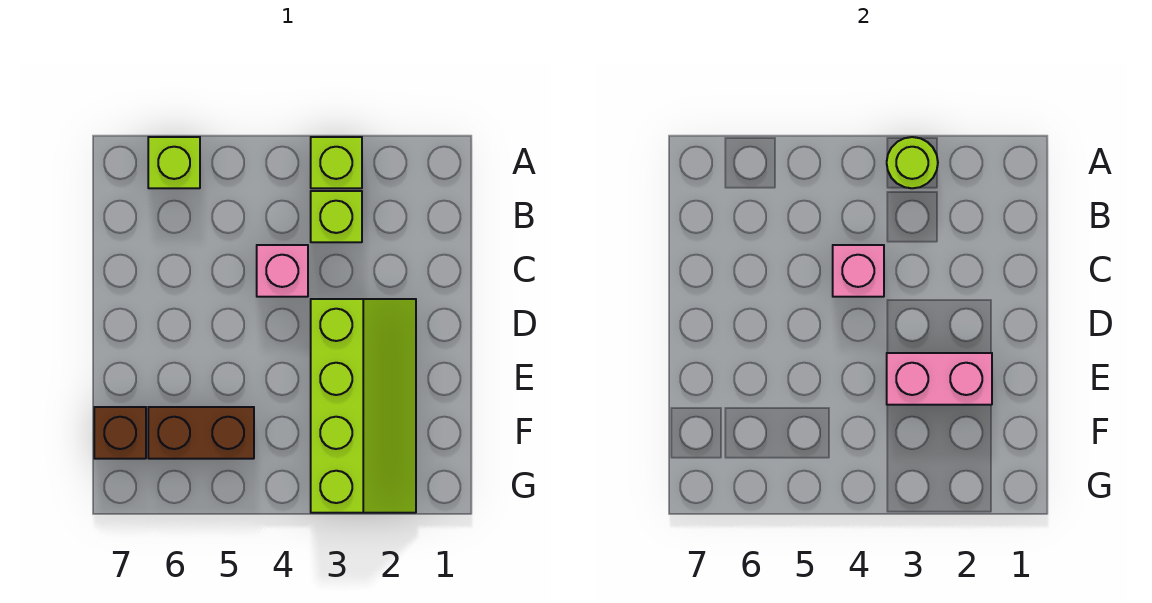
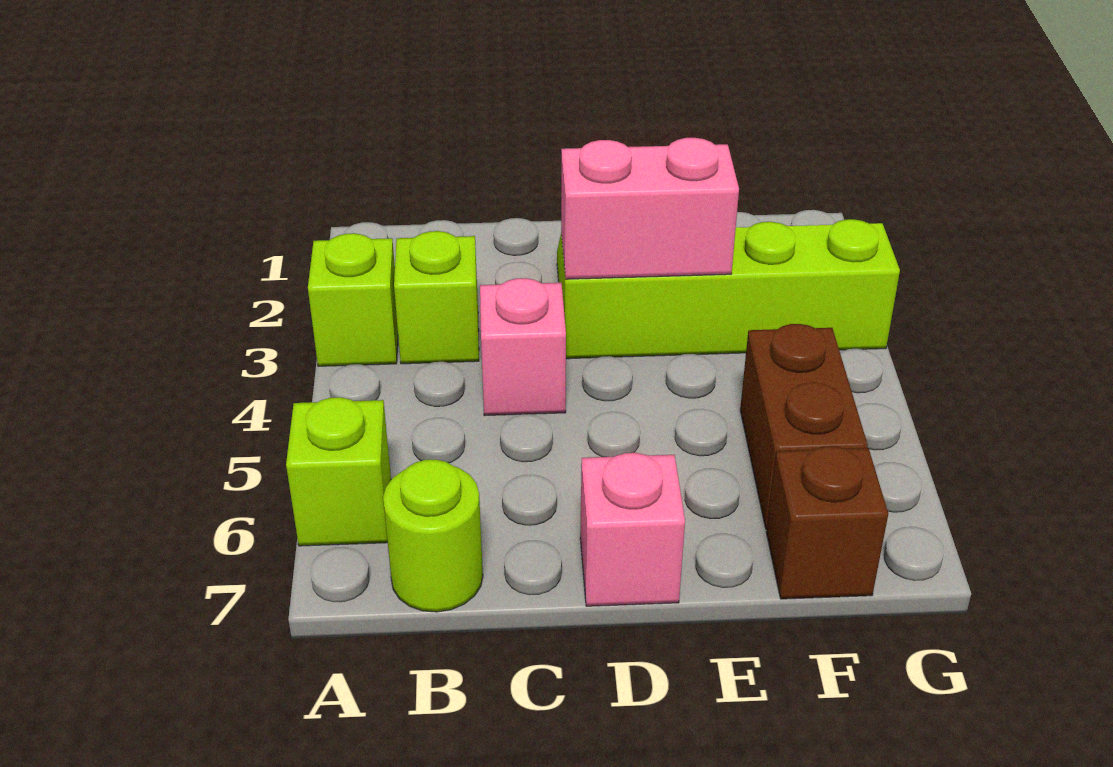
lime 1x1 round brick [887,137,938,188] -> lime 1x1 round brick moved to [383,459,483,612]
pink 1x1 brick [833,245,884,297] -> pink 1x1 brick moved to [580,453,685,606]
pink 1x2 brick [887,353,992,405] -> pink 1x2 brick turned to [561,138,739,279]

